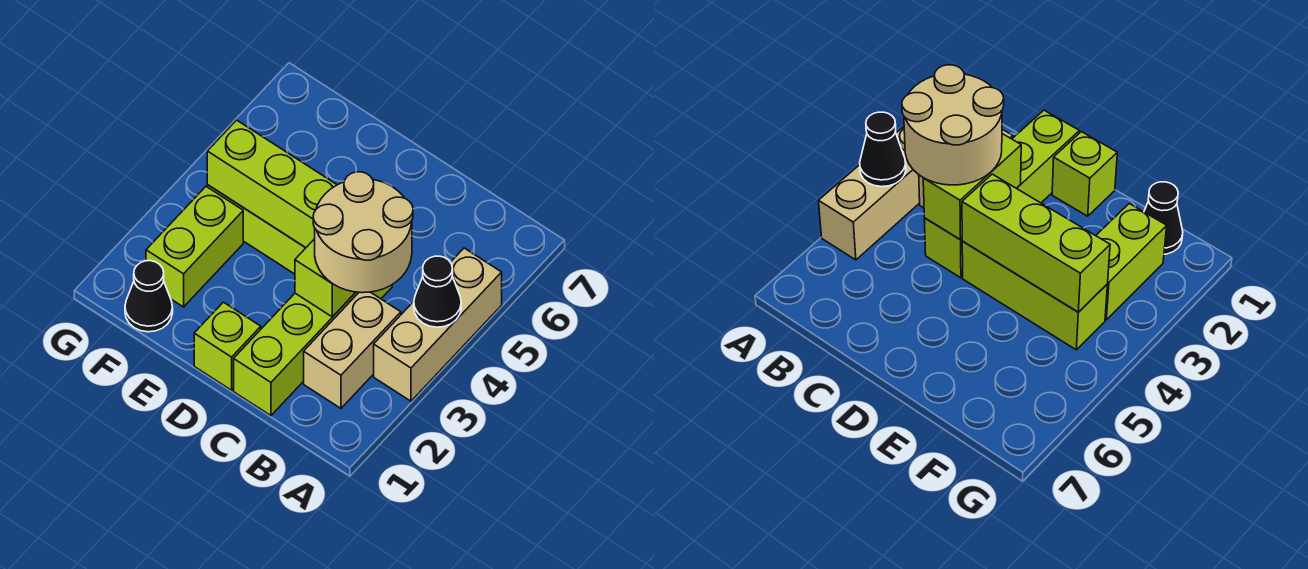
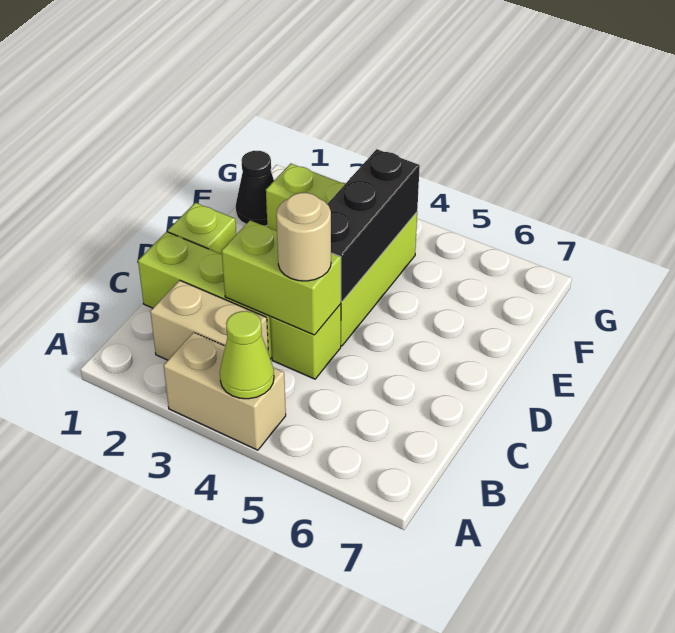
tan 1x3 brick [374,248,502,401] -> tan 1x2 brick [164,332,286,450]
black 1x1 cone [414,256,461,327] -> lime 1x1 cone [220,311,274,399]
tan 2x2 round brick [313,172,413,293] -> tan 1x1 round brick [276,193,331,281]
lime 1x3 brick [207,120,337,248] -> black 1x3 brick [327,149,420,302]

